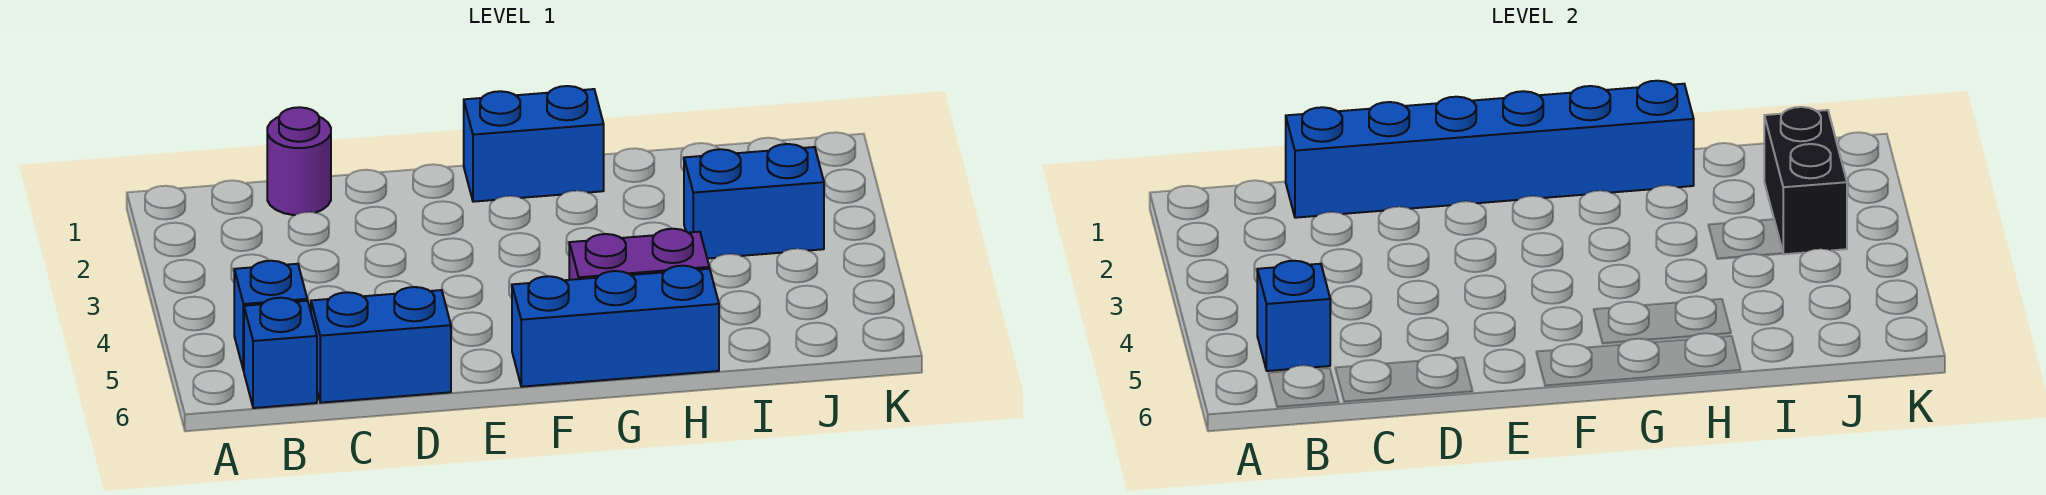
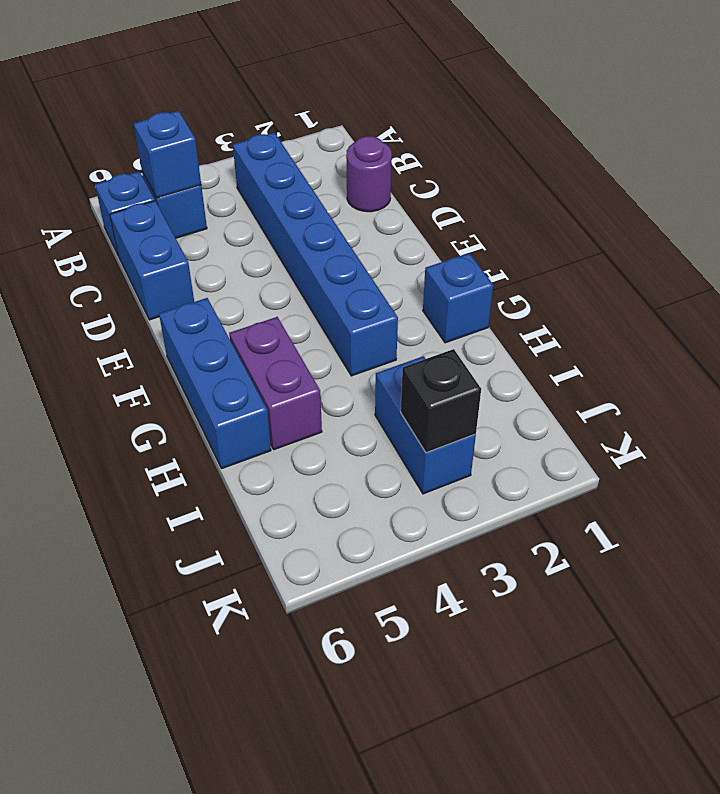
blue 1x6 brick [1286,81,1694,218] -> blue 1x6 brick moved to [233,133,398,376]
blue 1x2 brick [464,86,604,202] -> blue 1x1 brick [423,253,493,343]
black 1x2 brick [1764,107,1847,254] -> black 1x1 brick [401,349,481,453]

